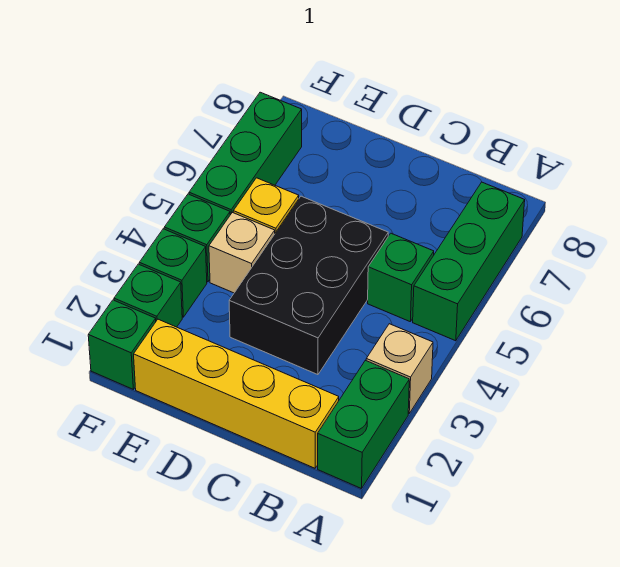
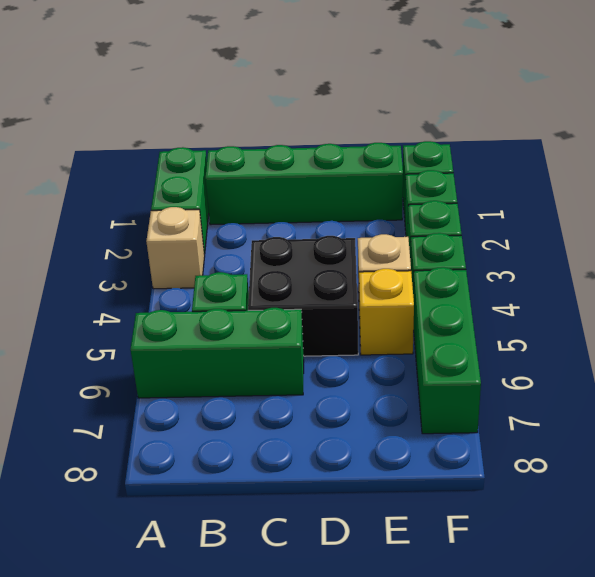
green 1x3 brick [413,182,525,341] -> green 1x3 brick turned to [130,308,304,398]
yellow 1x4 brick [134,319,339,468] -> green 1x4 brick [205,143,403,225]
black 2x3 brick [229,196,388,375] -> black 2x2 brick [248,236,358,356]

